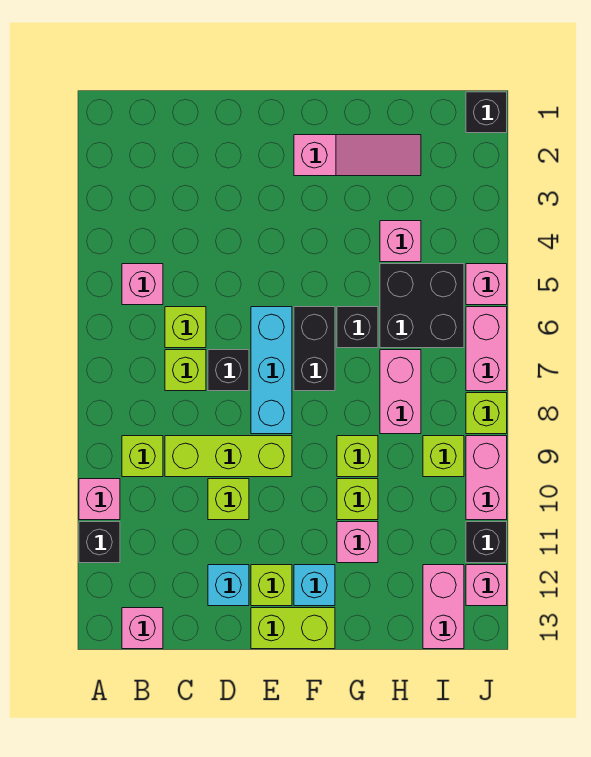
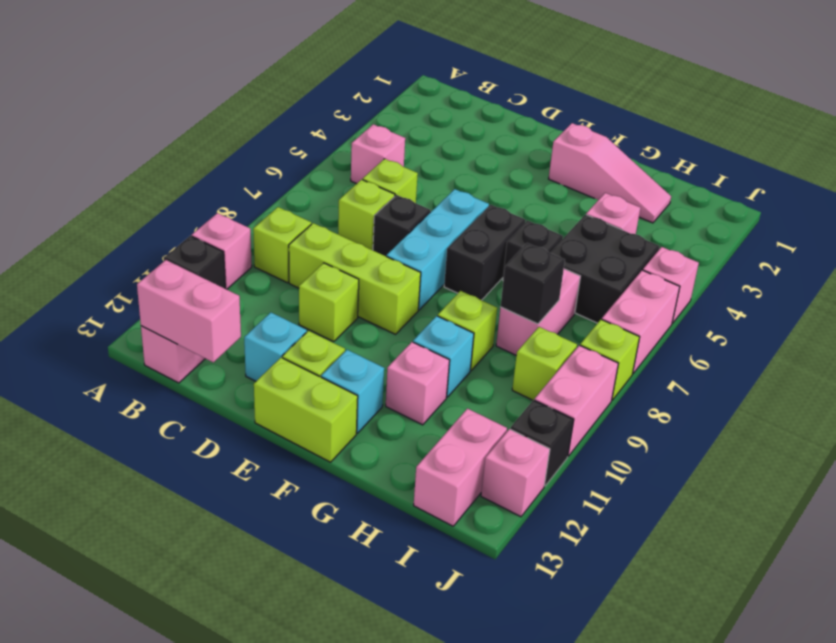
none -> pink 1x2 brick [137,260,241,362]
lime 1x1 brick [337,479,378,520] -> cyan 1x1 brick [413,316,474,397]
black 1x1 brick [466,92,507,133] -> black 1x1 brick moved to [500,243,565,324]

